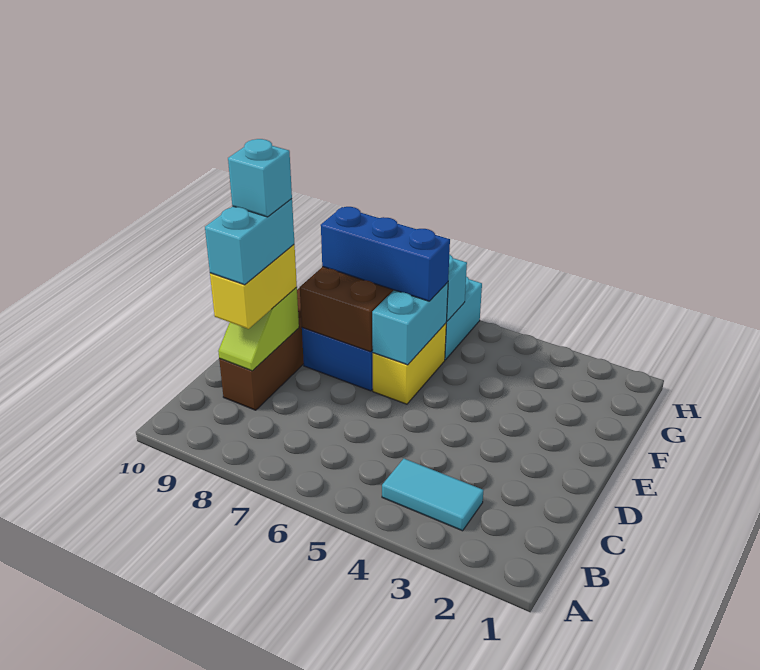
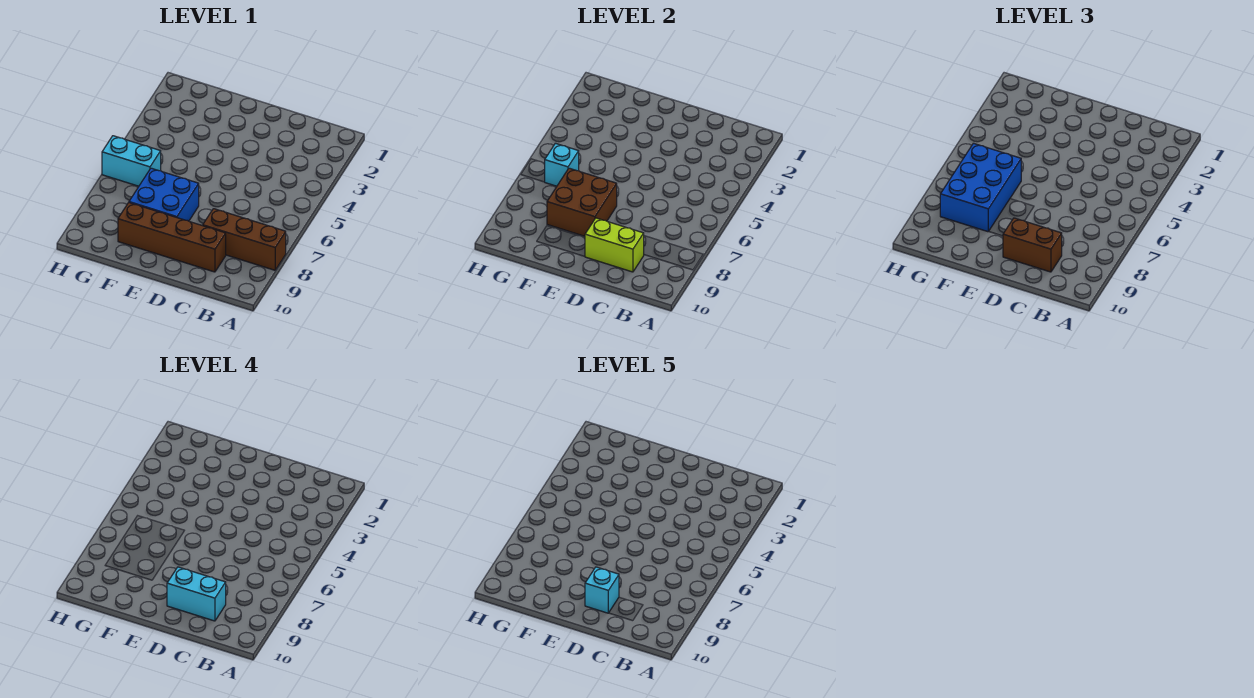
none -> brown 1x3 brick [203,209,286,270]
cyan 1x2 tile [382,459,484,531] -> none
lime 1x2 slope [218,287,299,371] -> lime 1x2 brick [585,218,644,272]
yellow 1x2 brick [210,245,297,329] -> brown 1x2 brick [1003,218,1062,272]
yellow 1x2 brick [373,323,446,404] -> none
cyan 1x2 brick [372,282,448,365] -> none
blue 1x3 brick [321,207,450,301] -> blue 2x3 brick [940,143,1021,232]

